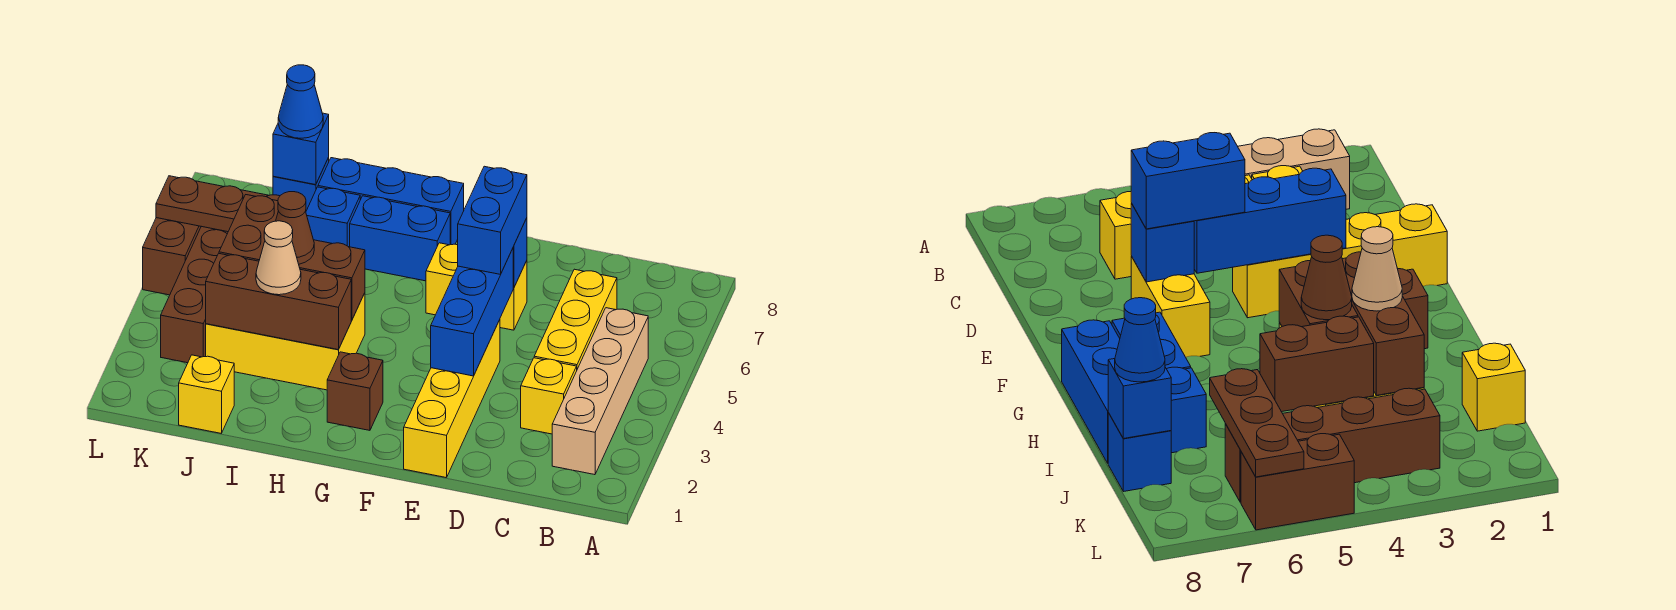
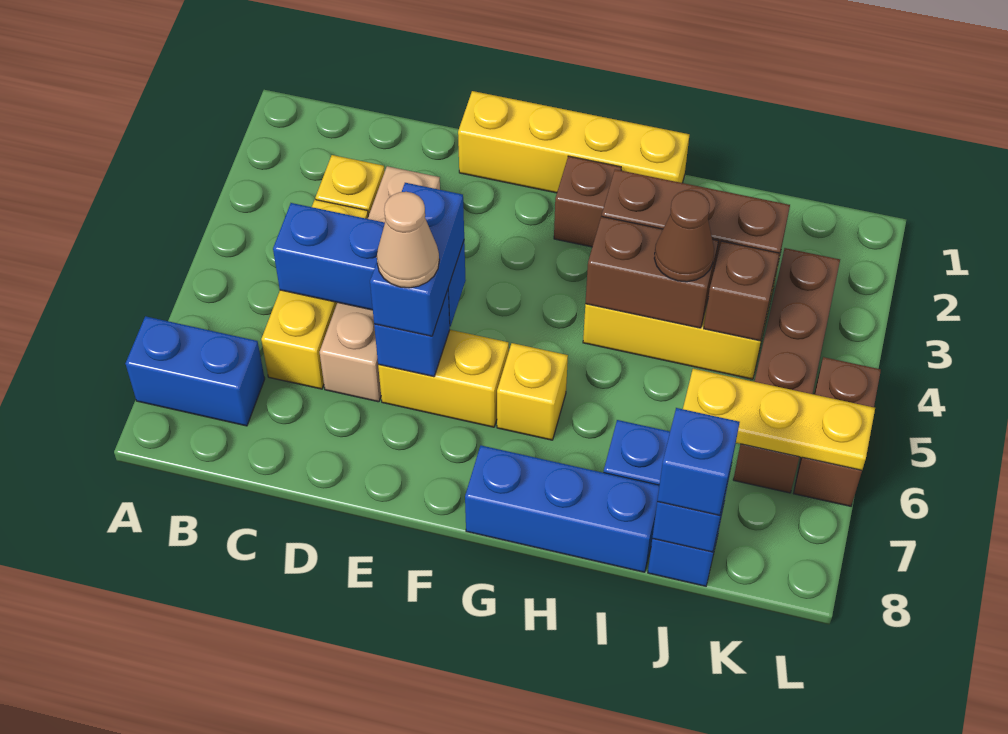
tan 1x4 brick [552,308,648,475] -> tan 1x4 brick moved to [320,166,440,402]
yellow 1x4 brick [404,320,500,478] -> yellow 1x4 brick turned to [458,91,689,193]
blue 1x3 brick [431,249,513,376] -> blue 1x3 brick turned to [273,203,466,326]
blue 1x2 brick [350,196,450,281] -> blue 1x2 brick moved to [125,316,265,426]
tan 1x1 cone [256,221,301,295] -> tan 1x1 cone moved to [377,192,439,288]
yellow 1x1 brick [179,355,234,433] -> yellow 1x1 brick moved to [497,343,568,440]
brown 1x2 brick [219,195,278,261] -> brown 1x1 brick [704,241,779,341]
brown 1x3 plate [156,176,280,232] -> yellow 1x3 plate [683,369,875,470]
blue 1x1 cone [278,65,323,138] -> blue 1x1 brick [657,408,740,516]

